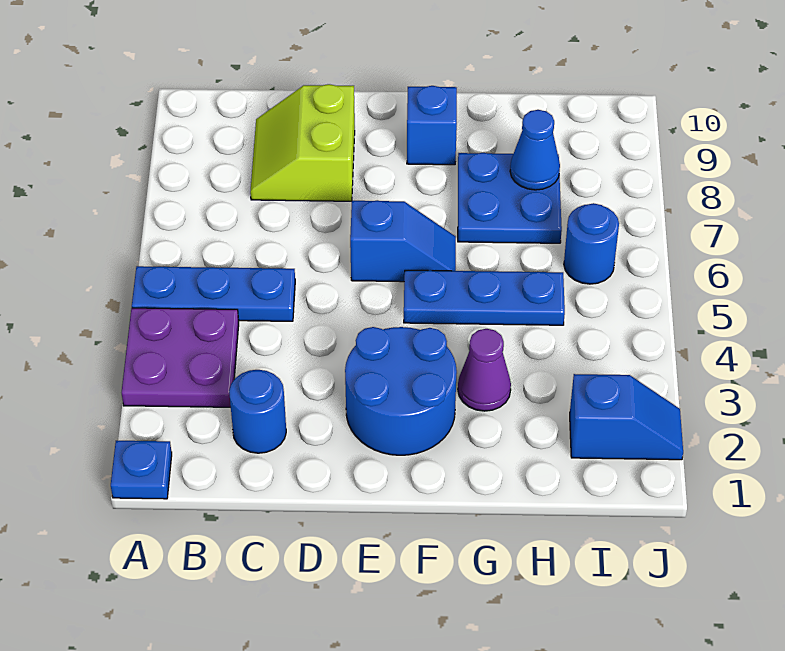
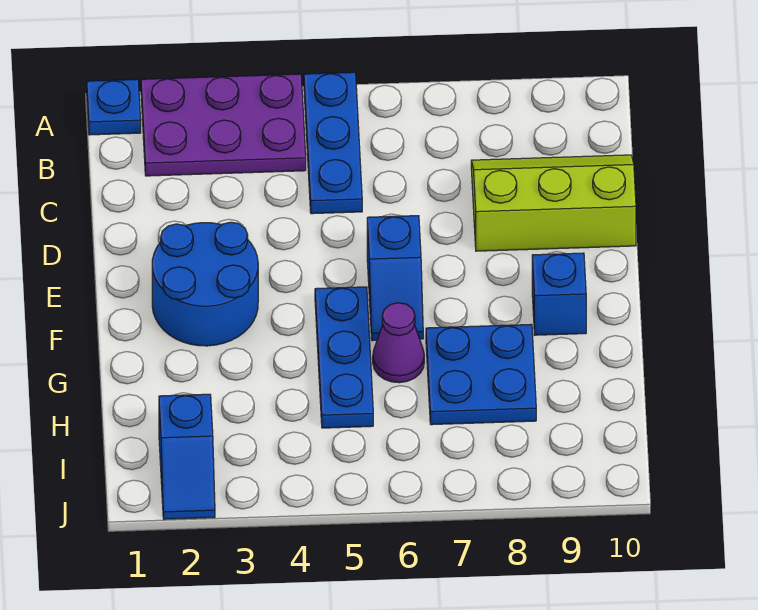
purple 2x2 plate [122,308,239,407] -> purple 2x3 plate [141,74,306,176]
blue 1x1 round brick [229,370,286,453] -> none
lime 2x2 slope [250,84,355,201] -> lime 2x3 slope [471,155,636,251]
purple 1x1 cone [458,329,511,411] -> purple 1x1 cone moved to [373,303,424,383]
blue 1x1 cone [510,110,560,190] -> none
blue 1x1 round brick [564,203,619,284] -> none

